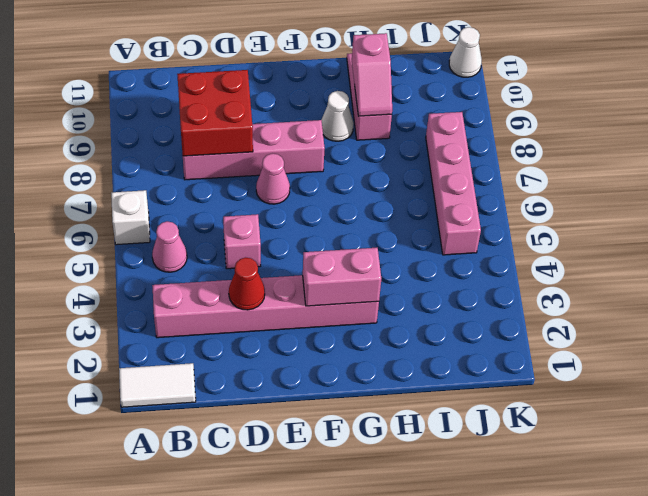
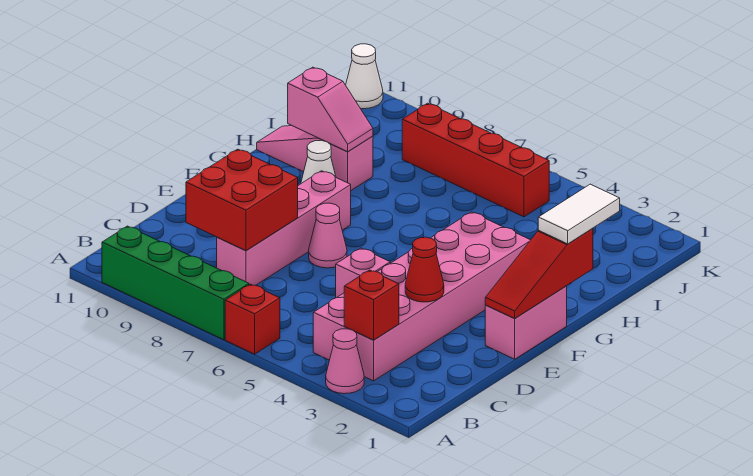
white 1x2 tile [119,363,196,407] -> white 1x2 tile moved to [538,184,620,244]
white 1x1 brick [111,190,150,245] -> red 1x1 brick [225,284,280,354]
none -> green 1x4 brick [102,226,249,340]
pink 1x6 brick [152,275,379,338] -> pink 2x6 brick [313,212,530,381]
none -> red 1x1 brick [344,270,399,340]
pink 1x1 cone [152,221,187,272] -> pink 1x1 cone moved to [326,329,364,394]
none -> red 1x3 slope [485,228,593,319]
pink 1x2 brick [303,248,381,306] -> pink 1x2 brick moved to [485,286,567,359]
pink 1x4 brick [426,112,481,255] -> red 1x4 brick [402,103,549,217]

